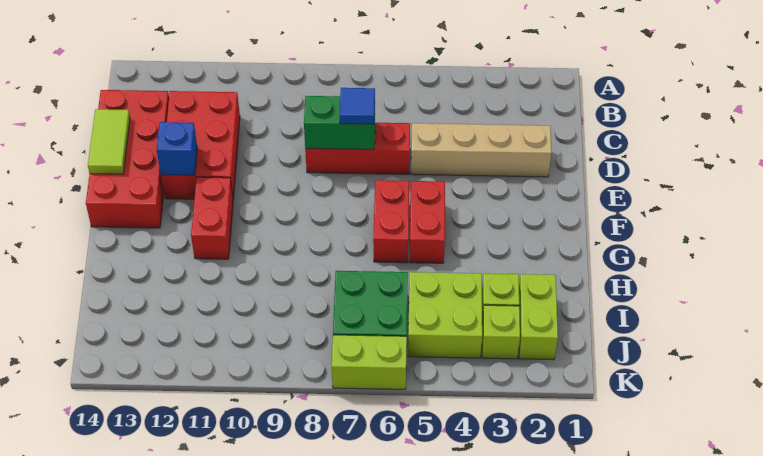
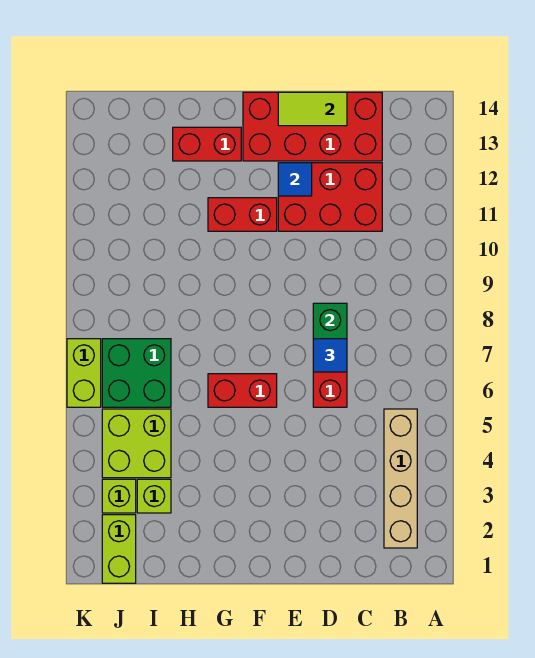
tan 1x4 brick [411,123,552,177] -> tan 1x4 brick moved to [384,409,417,548]
blue 1x1 brick [157,122,197,175] -> blue 1x1 tile [278,163,312,196]
red 1x2 brick [409,181,445,263] -> red 1x2 brick moved to [173,127,241,161]
lime 1x2 brick [519,274,558,360] -> lime 1x2 brick turned to [102,515,136,583]

